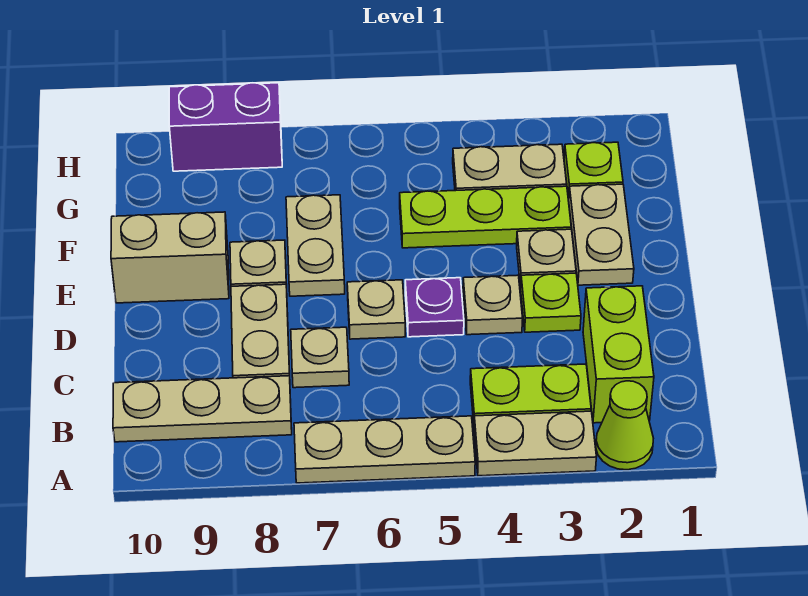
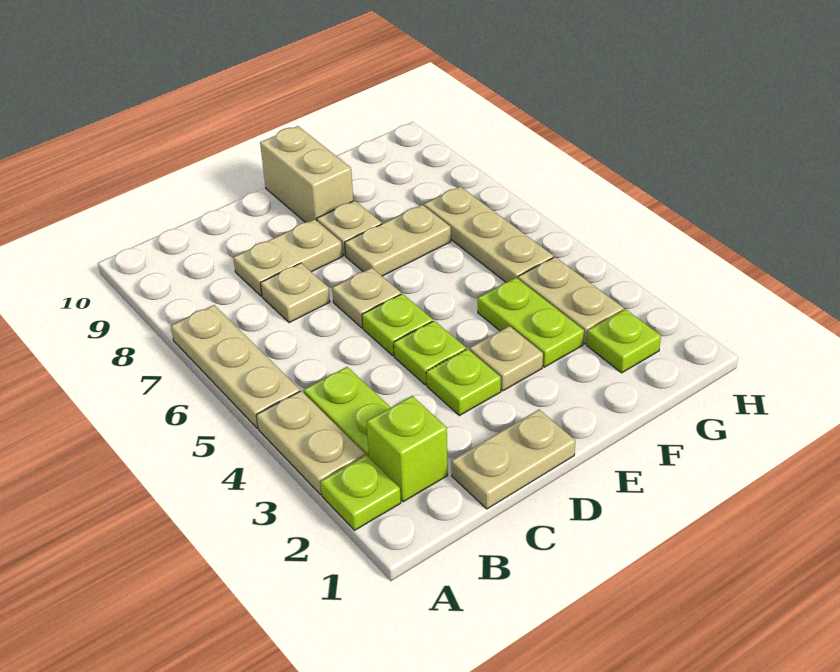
lime 1x1 cone [596,381,653,470] -> lime 1x1 plate [320,455,401,530]
lime 1x2 brick [583,286,654,423] -> lime 1x1 brick [367,396,448,502]
tan 1x3 plate [113,376,292,442] -> tan 1x3 plate moved to [424,186,553,282]
tan 1x1 plate [463,275,523,335] -> lime 1x1 plate [394,321,466,385]
purple 1x1 plate [405,278,464,337] -> lime 1x1 plate [362,294,433,356]
tan 1x2 plate [569,184,634,285] -> tan 1x2 plate moved to [451,410,575,509]
lime 1x3 plate [400,186,571,248] -> lime 1x2 plate [478,278,584,367]
purple 1x2 brick [169,83,282,171] -> none

